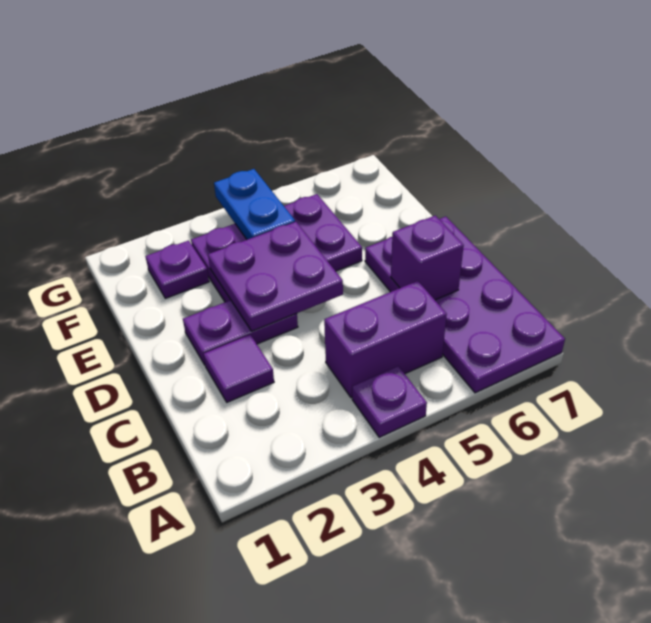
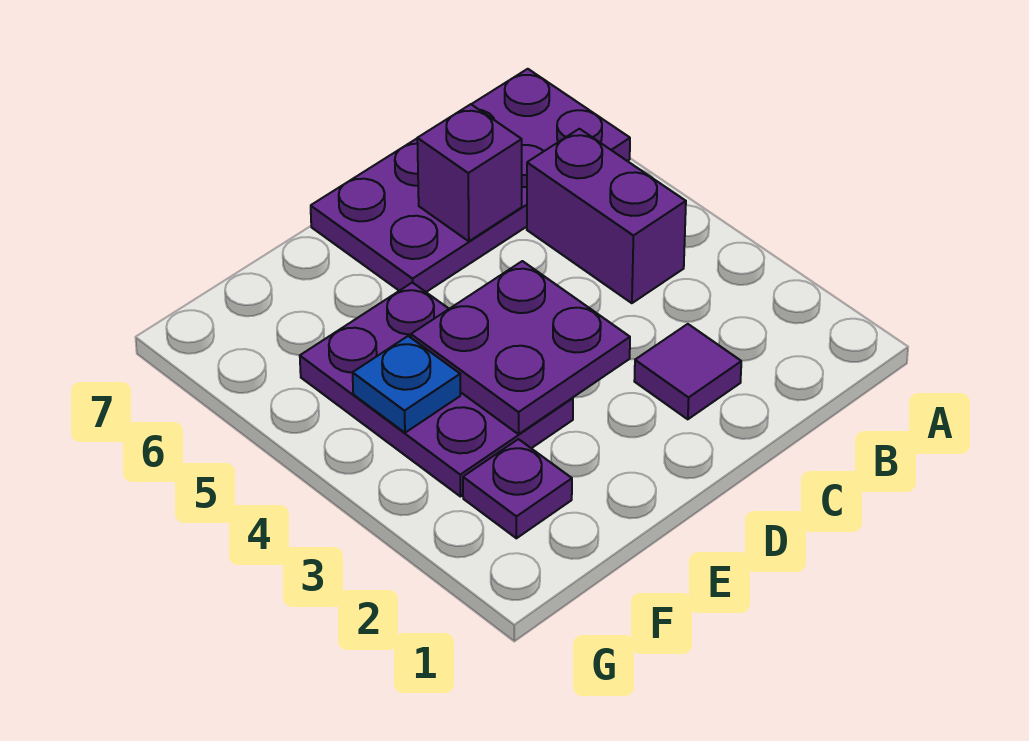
purple 1x1 plate [352,366,427,437] -> none
purple 1x2 plate [183,300,298,365] -> none
blue 1x2 plate [214,169,295,240] -> blue 1x1 plate [353,336,460,433]

